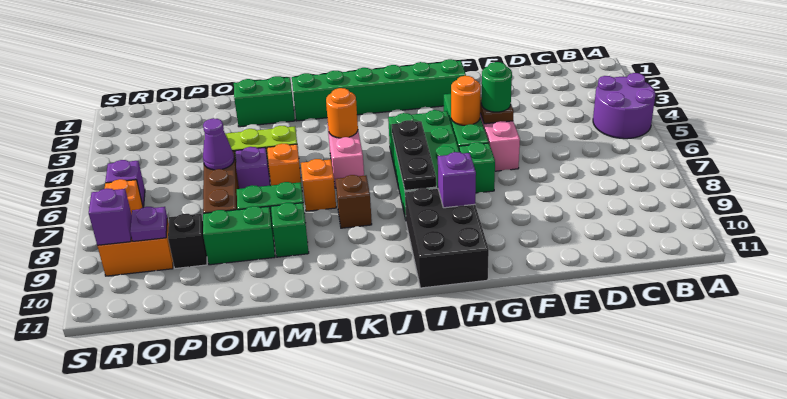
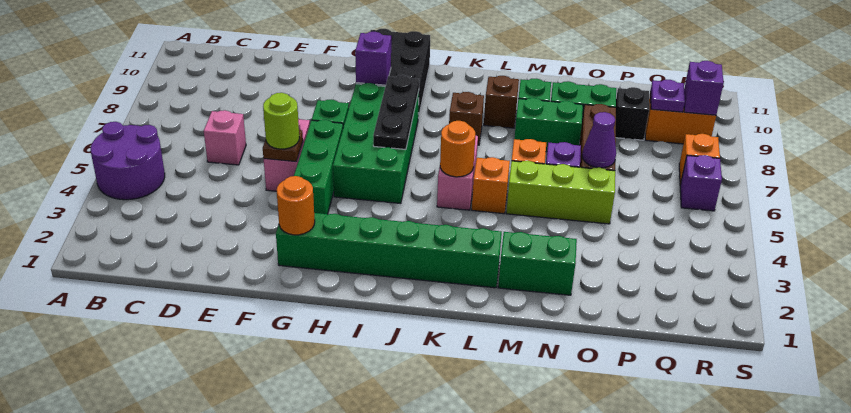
none -> pink 1x1 brick [204,110,246,165]
green 1x1 round brick [481,62,512,112] -> lime 1x1 round brick [263,93,299,149]
orange 1x1 round brick [451,76,481,125] -> orange 1x1 round brick moved to [277,176,315,235]
orange 1x1 brick [301,159,336,211] -> orange 1x1 brick moved to [472,157,510,214]
none -> brown 1x1 brick [484,76,519,128]

